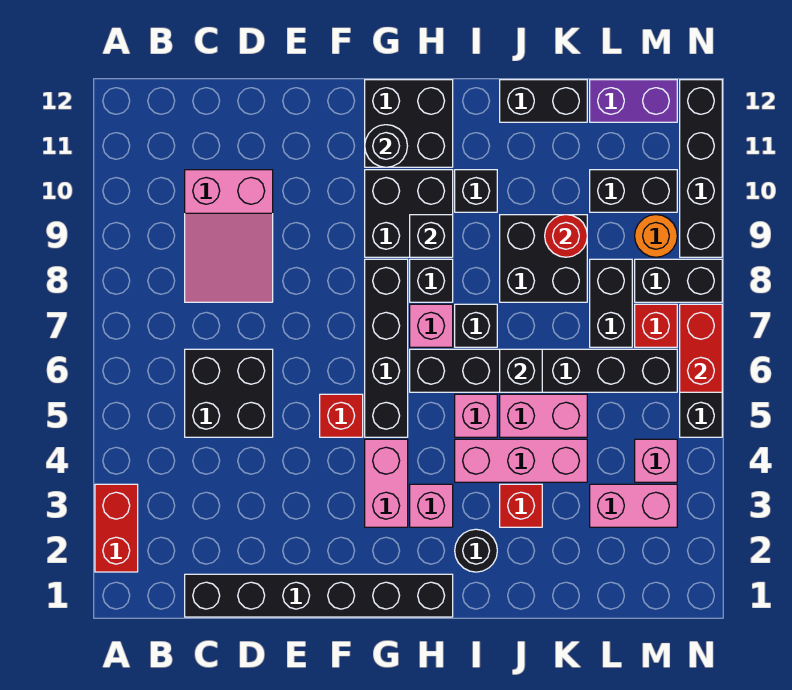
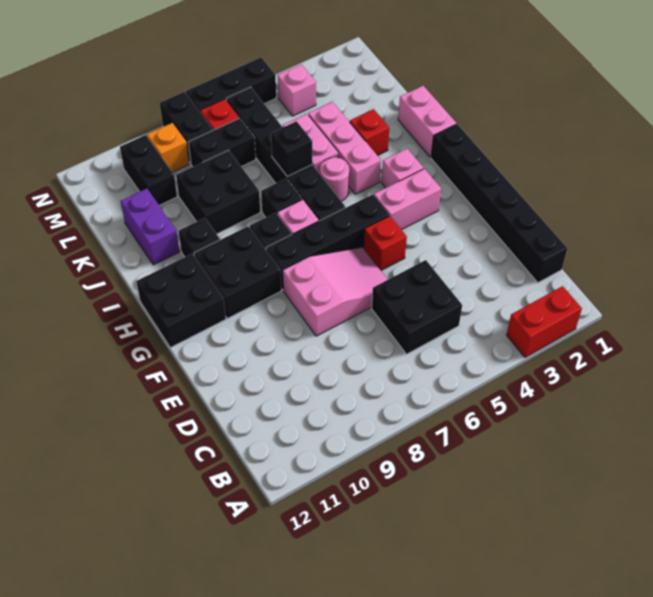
pink 2x3 slope [185,170,273,302] -> pink 2x3 slope moved to [283,247,388,336]
black 1x1 round brick [365,125,407,167] -> none
black 1x1 brick [410,215,453,257] -> none
black 1x1 round brick [455,529,497,572] -> none
pink 1x1 brick [455,394,497,437] -> pink 1x1 round brick [320,157,349,201]
black 1x2 brick [500,80,587,122] -> none
red 1x1 round brick [545,215,587,257] -> none
pink 1x2 brick [590,484,677,527] -> pink 1x2 brick moved to [398,86,456,157]
purple 1x2 brick [590,80,677,122] -> purple 1x2 brick moved to [121,189,179,265]
orange 1x1 round brick [635,215,677,257] -> orange 1x1 brick [147,123,189,172]
red 1x2 brick [680,304,722,392] -> none
black 1x4 brick [680,80,722,257] -> none

